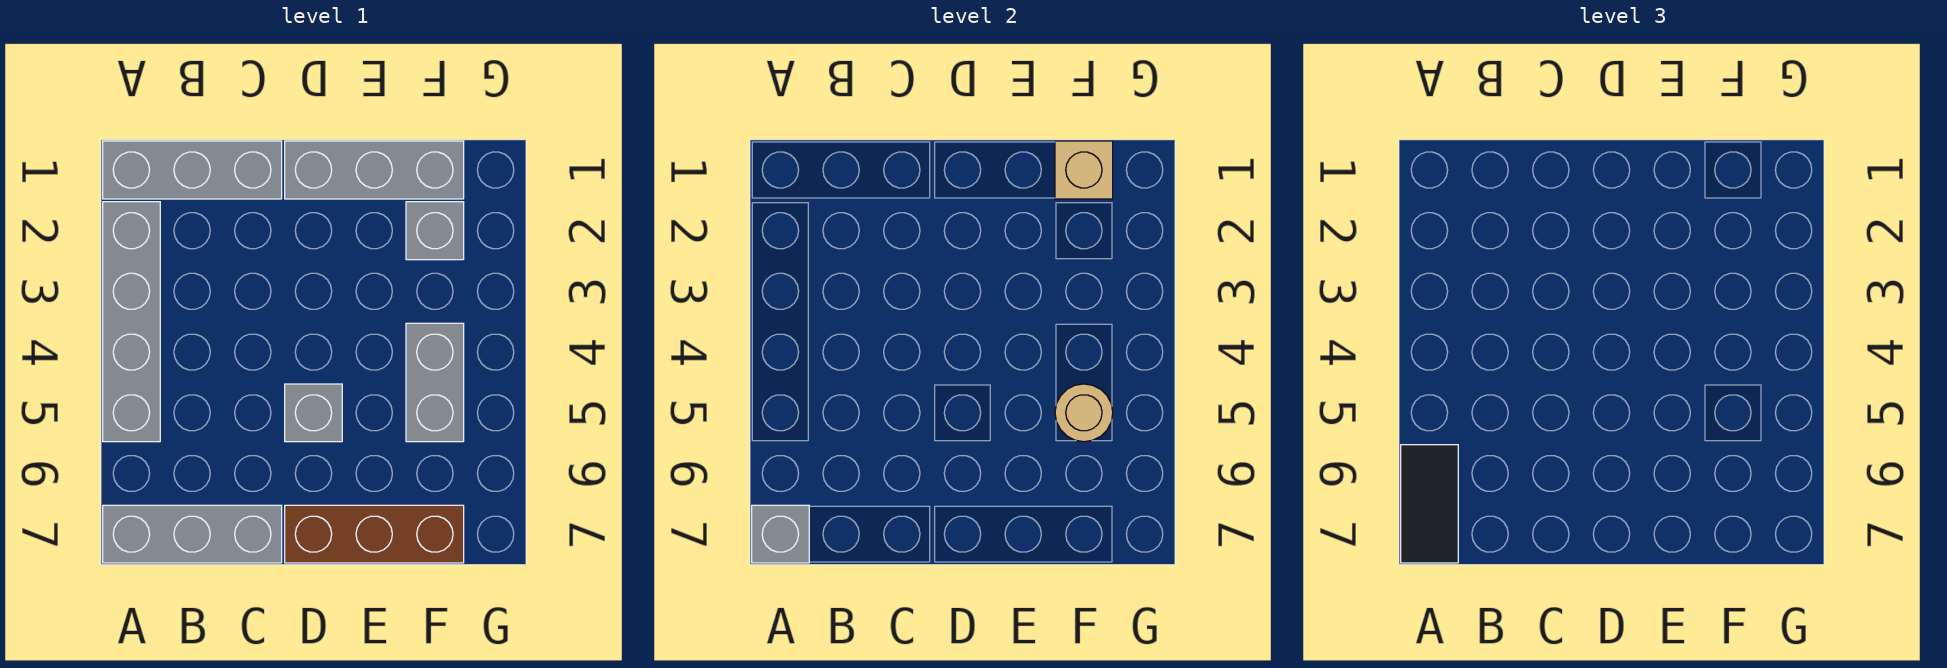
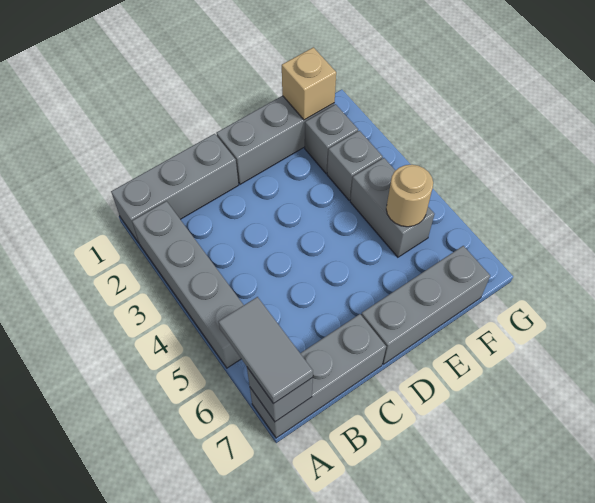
black 1x2 tile [1401,445,1458,563] -> grey 1x2 tile [218,297,313,404]
grey 1x1 brick [285,384,342,442] -> grey 1x1 brick moved to [327,131,383,200]
brown 1x3 brick [285,505,464,563] -> grey 1x3 brick [361,246,490,364]

